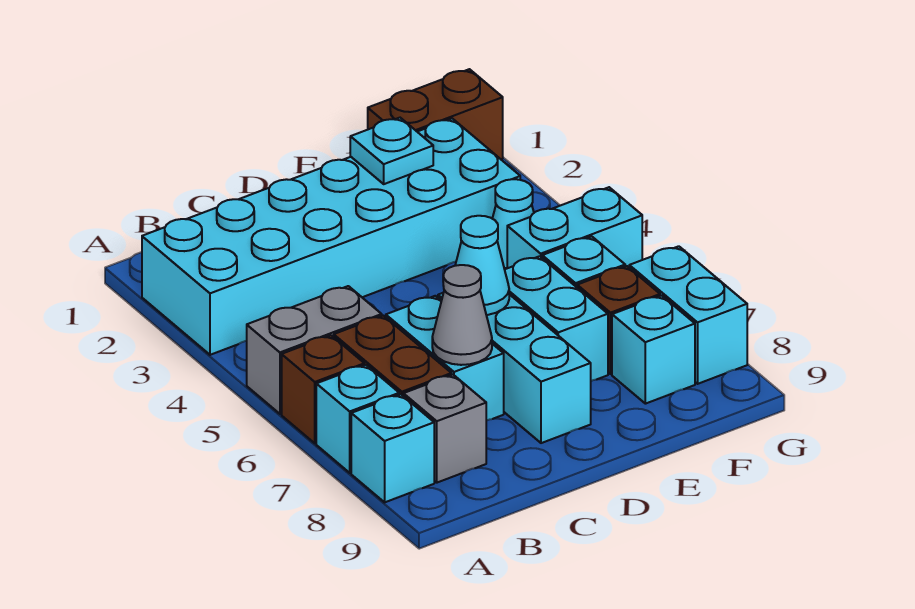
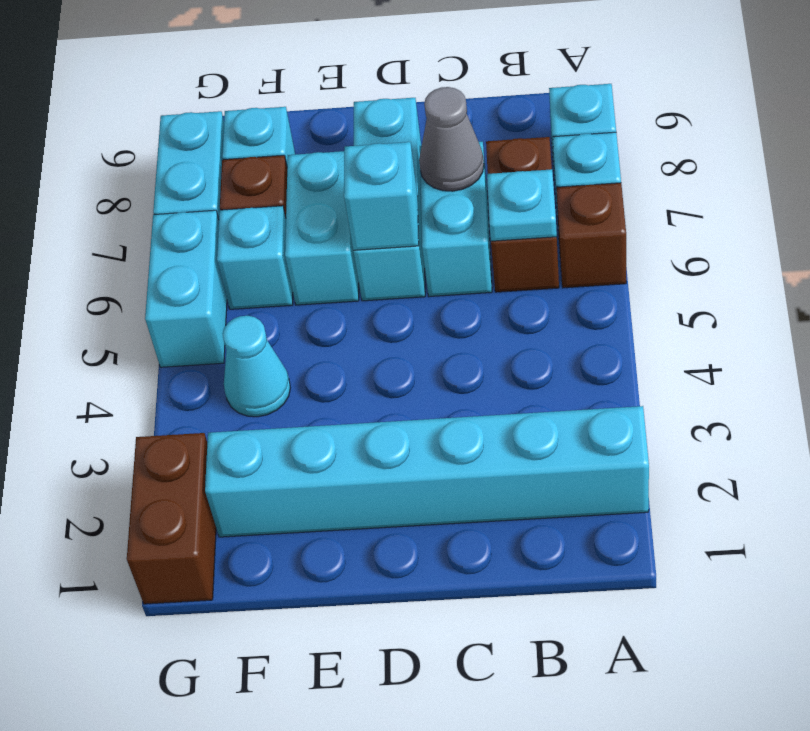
cyan 2x6 brick [142,119,520,355] -> cyan 1x6 brick [205,406,649,537]
grey 1x2 brick [247,286,382,414] -> none
grey 1x1 brick [404,375,486,483] -> none
cyan 1x1 cone [455,216,509,315] -> cyan 1x1 brick [344,142,419,250]
cyan 1x1 plate [350,118,433,184] -> cyan 1x1 plate moved to [487,169,557,241]
brown 1x2 brick [368,69,503,159] -> brown 1x2 brick turned to [127,433,216,604]
cyan 1x2 brick [507,187,642,268] -> cyan 1x2 brick turned to [145,210,227,367]

